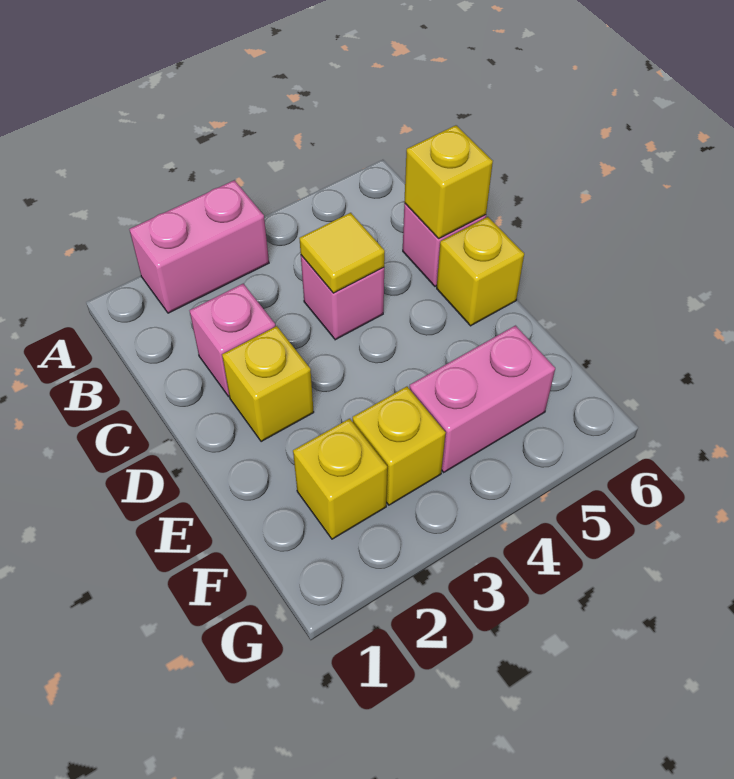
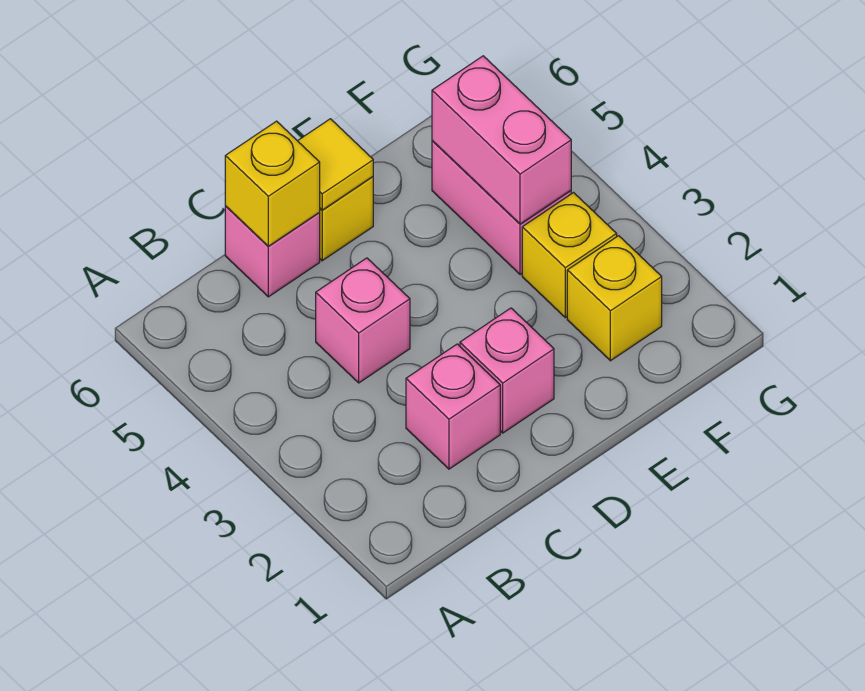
pink 1x2 brick [129,180,269,313] -> pink 1x2 brick moved to [432,56,571,224]
yellow 1x1 tile [299,213,385,293] -> yellow 1x1 tile moved to [298,119,373,210]
yellow 1x1 brick [222,326,314,442] -> pink 1x1 brick [460,308,554,433]

